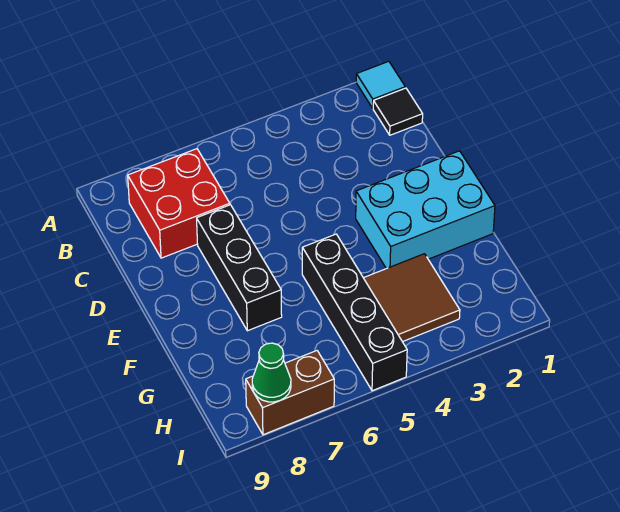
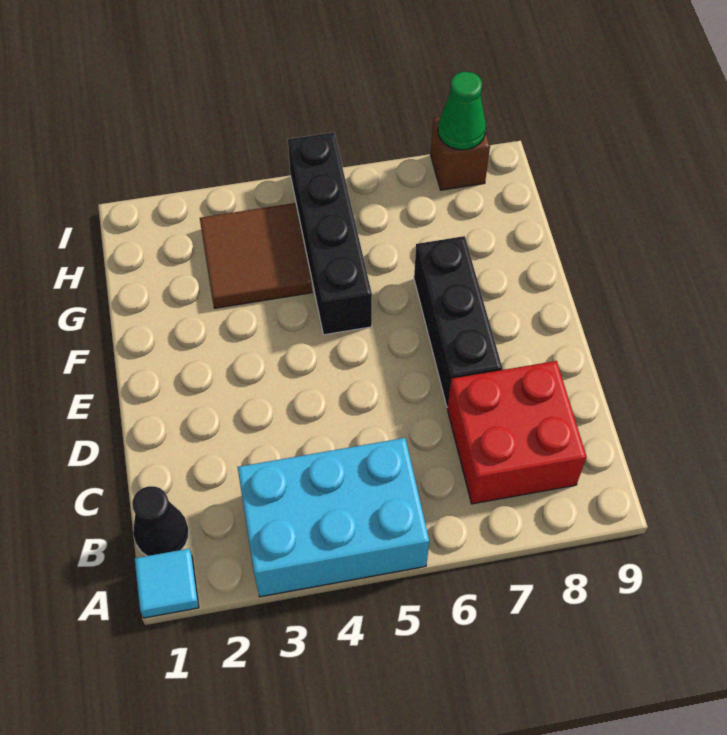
black 1x1 tile [373,88,423,135] -> black 1x1 cone [132,486,189,556]
cyan 2x3 brick [356,151,495,269] -> cyan 2x3 brick moved to [238,438,429,597]
brown 1x2 brick [246,351,334,435] -> brown 1x1 brick [431,116,490,190]

